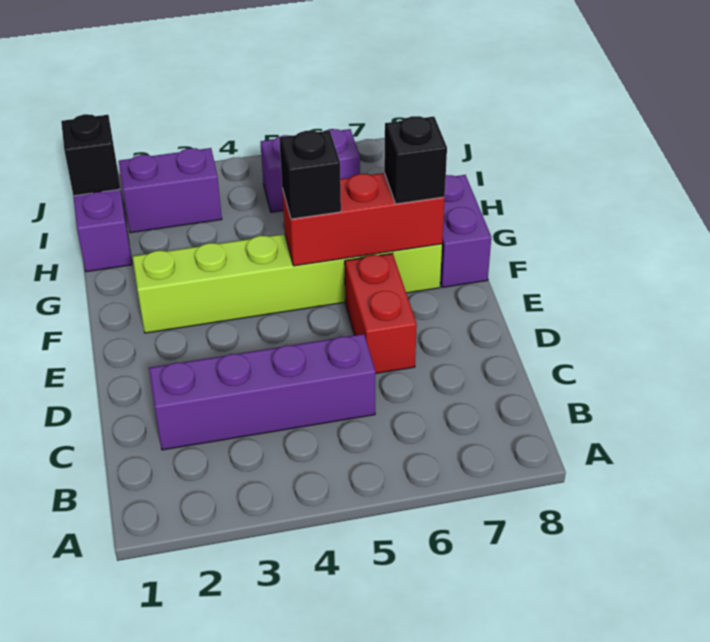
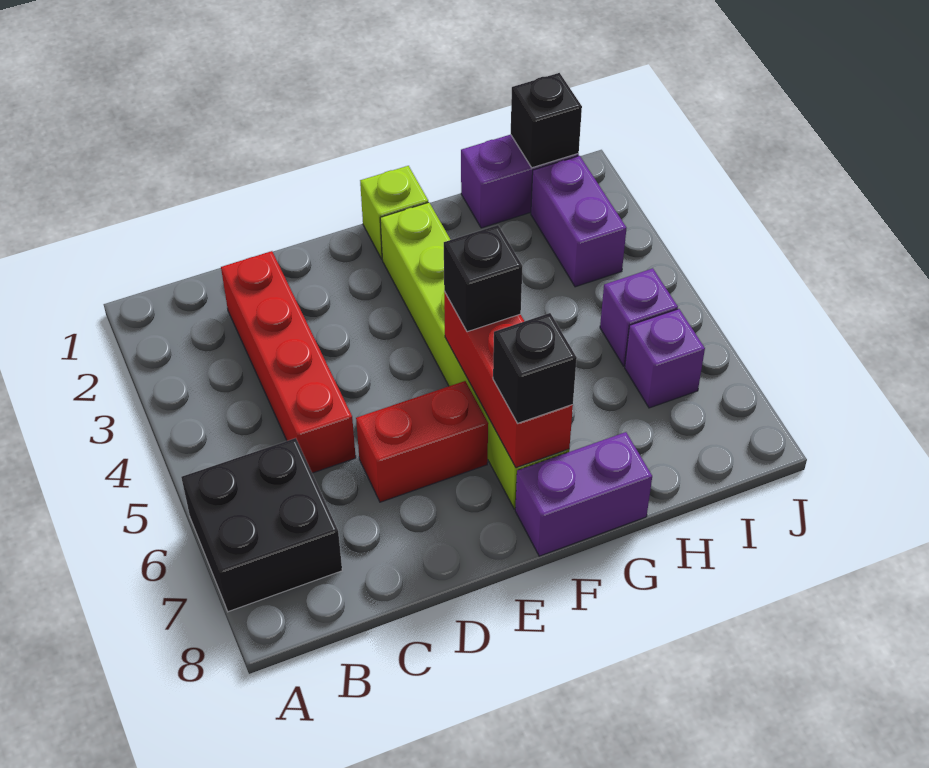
none -> black 2x2 brick [181,438,342,612]
purple 1x4 brick [149,334,376,450] -> red 1x4 brick [221,251,356,473]
none -> lime 1x1 brick [360,166,428,259]

